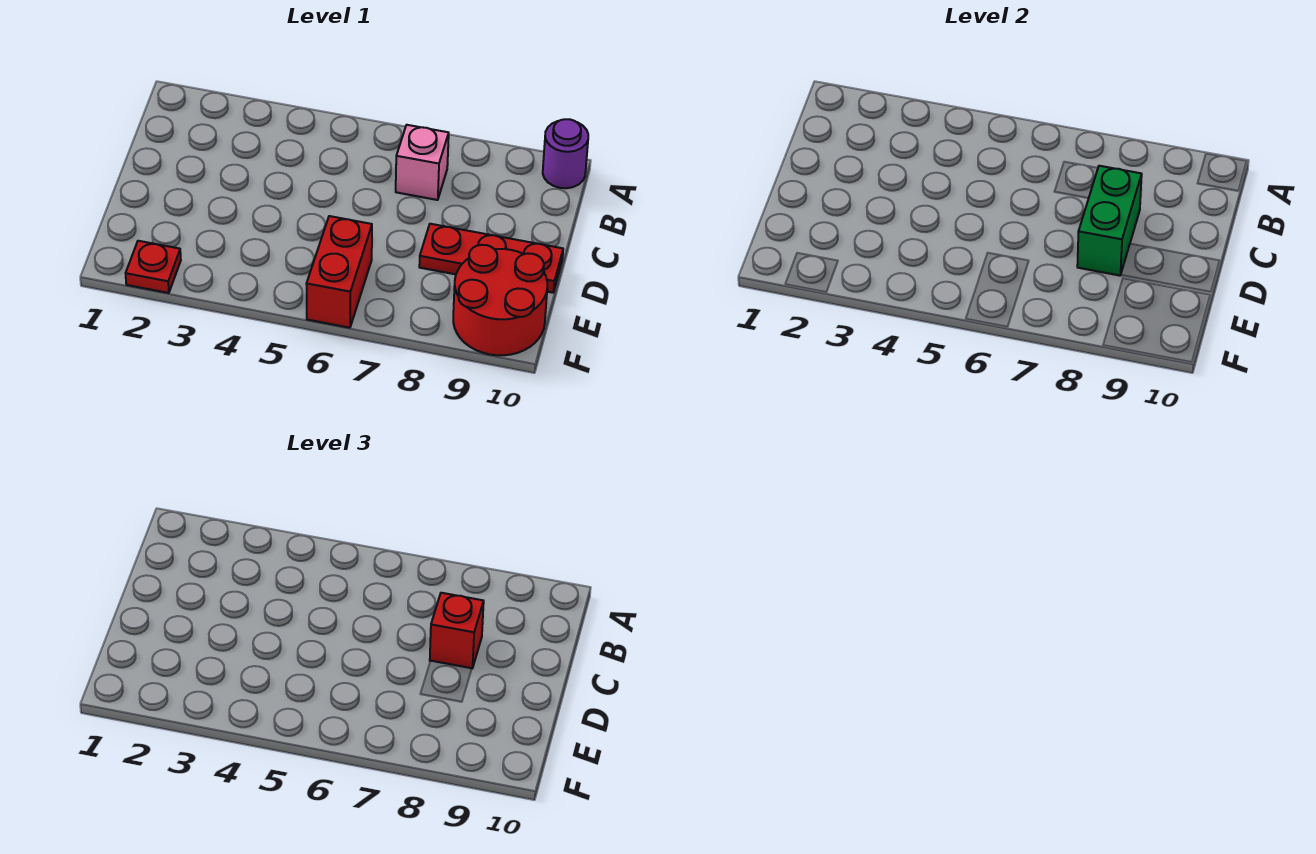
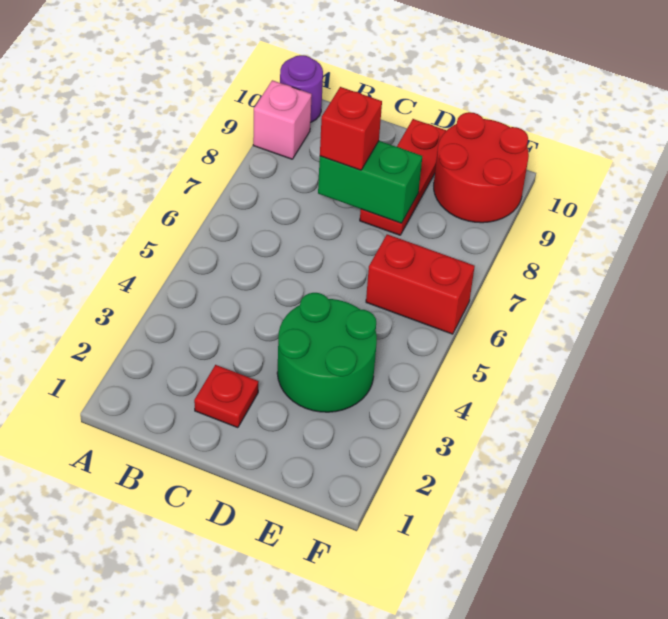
pink 1x1 brick [396,125,449,200] -> pink 1x1 brick moved to [253,80,312,159]
none -> green 2x2 round brick [277,293,377,412]
red 1x1 plate [126,241,181,293] -> red 1x1 plate moved to [194,365,258,428]

